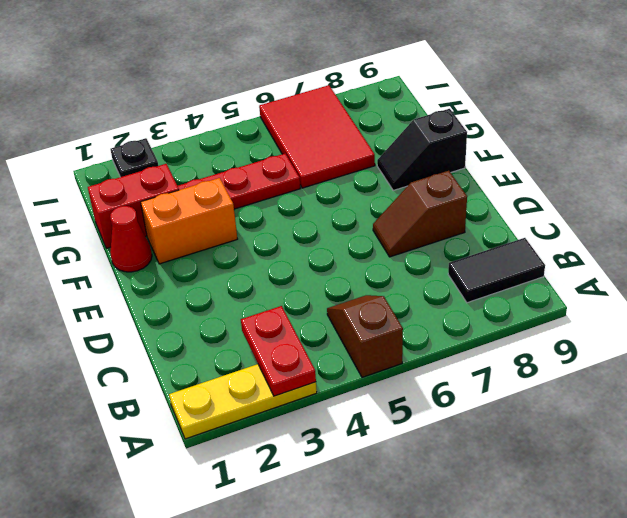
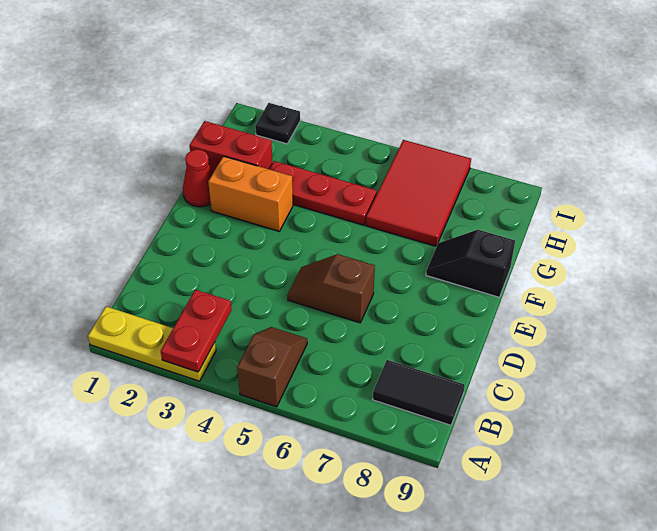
brown 1x2 slope [373,171,467,257] -> brown 1x2 slope moved to [287,254,375,323]

